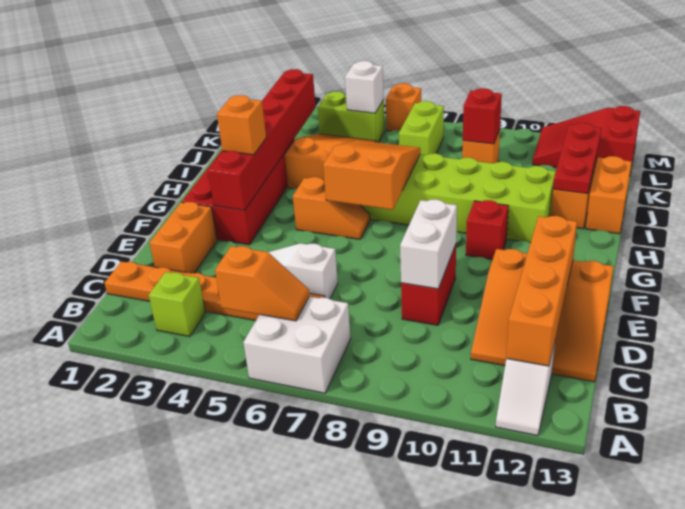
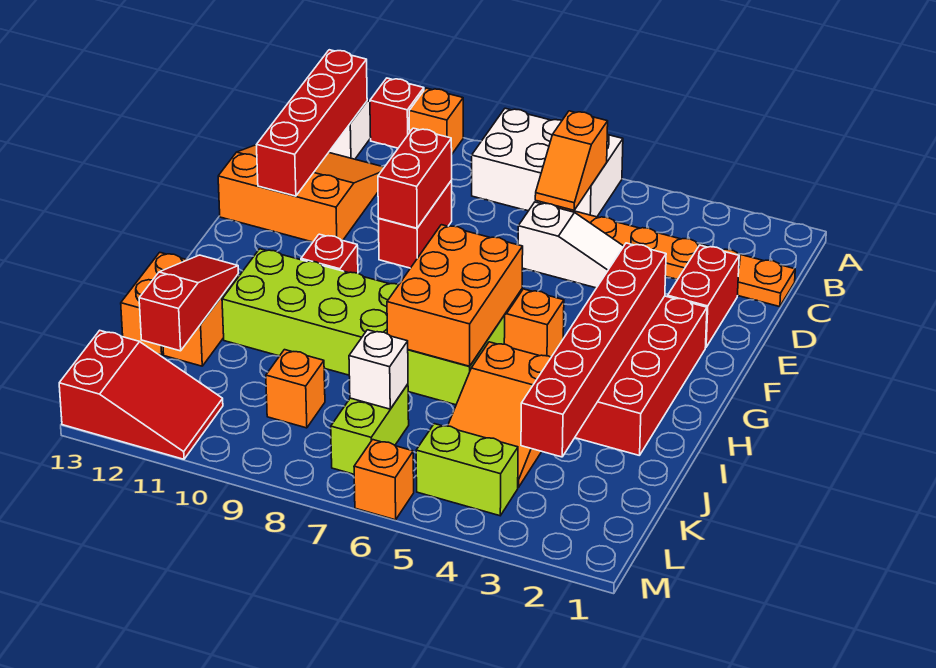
white 2x2 brick [243,296,351,393] -> white 2x3 brick [472,108,623,217]
lime 1x1 brick [149,272,205,337] -> none
orange 1x2 slope [215,246,309,321] -> orange 1x2 slope turned to [535,111,608,210]
orange 1x4 brick [506,216,577,366] -> red 1x4 brick [257,50,367,196]
orange 1x2 brick [150,202,217,273] -> red 1x2 brick [668,245,739,347]
white 1x2 brick [400,200,457,289] -> red 1x2 brick [378,128,452,228]
orange 1x1 brick [217,95,266,155] -> orange 1x1 brick moved to [409,88,463,154]
orange 2x3 slope [323,140,420,210] -> orange 2x3 brick [387,225,523,366]
red 1x3 plate [553,123,602,194] -> red 1x3 slope [139,255,238,351]
red 1x1 brick [463,88,502,144] -> red 1x1 brick moved to [370,78,424,148]
white 1x1 brick [345,61,384,113] -> white 1x1 brick moved to [349,330,408,409]

